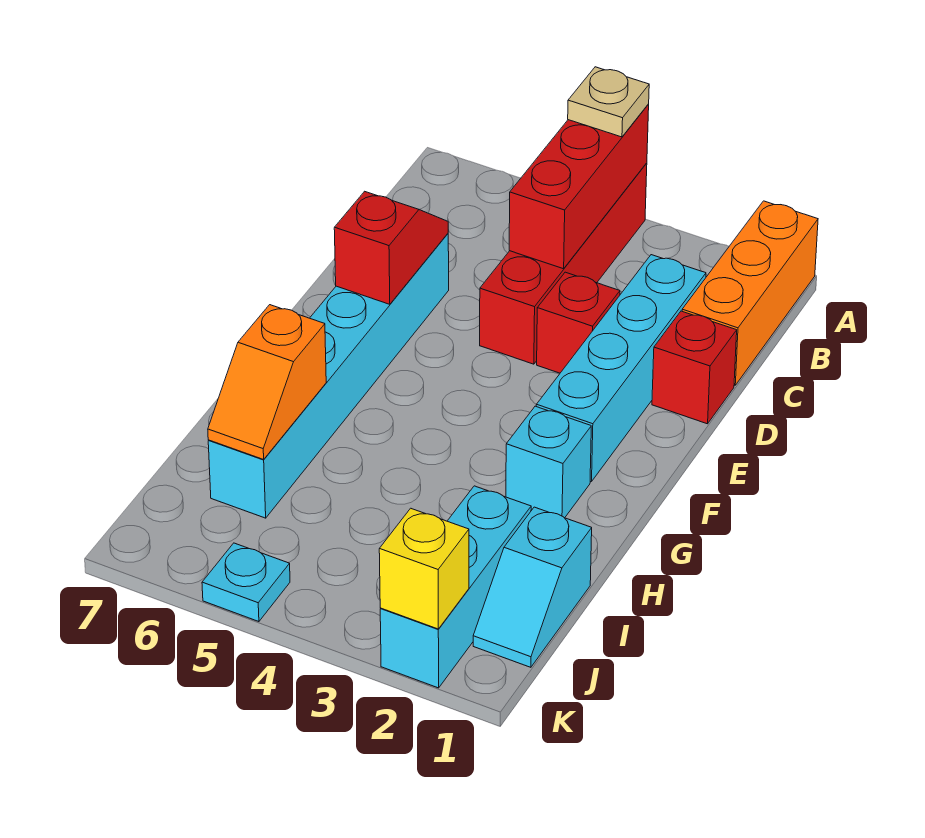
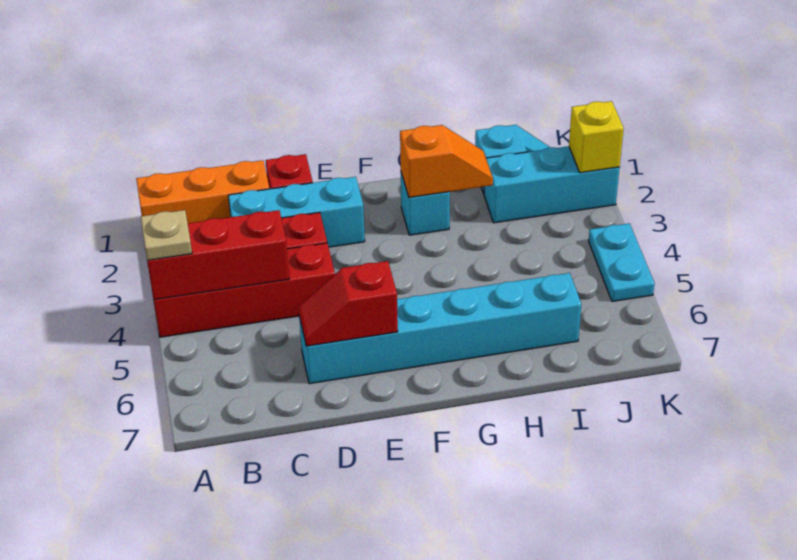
cyan 1x4 brick [536,255,706,482] -> cyan 1x3 brick [228,177,365,247]
orange 1x2 slope [208,305,326,459] -> orange 1x2 slope moved to [400,125,493,197]
cyan 1x1 plate [202,543,290,622] -> cyan 1x2 plate [589,223,655,302]

